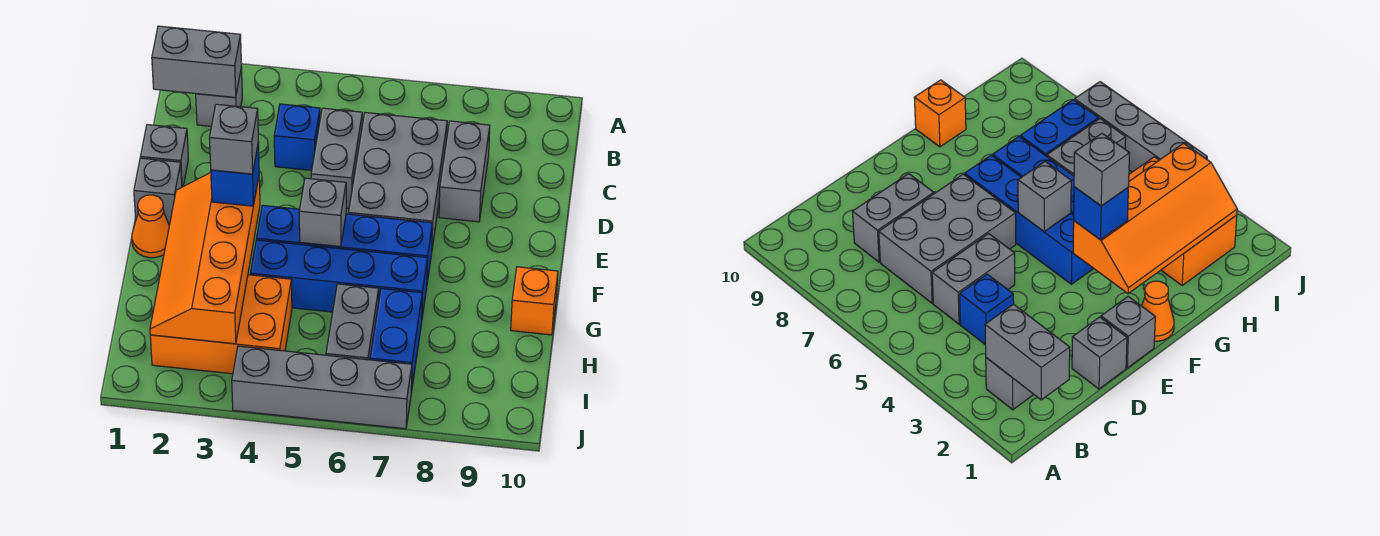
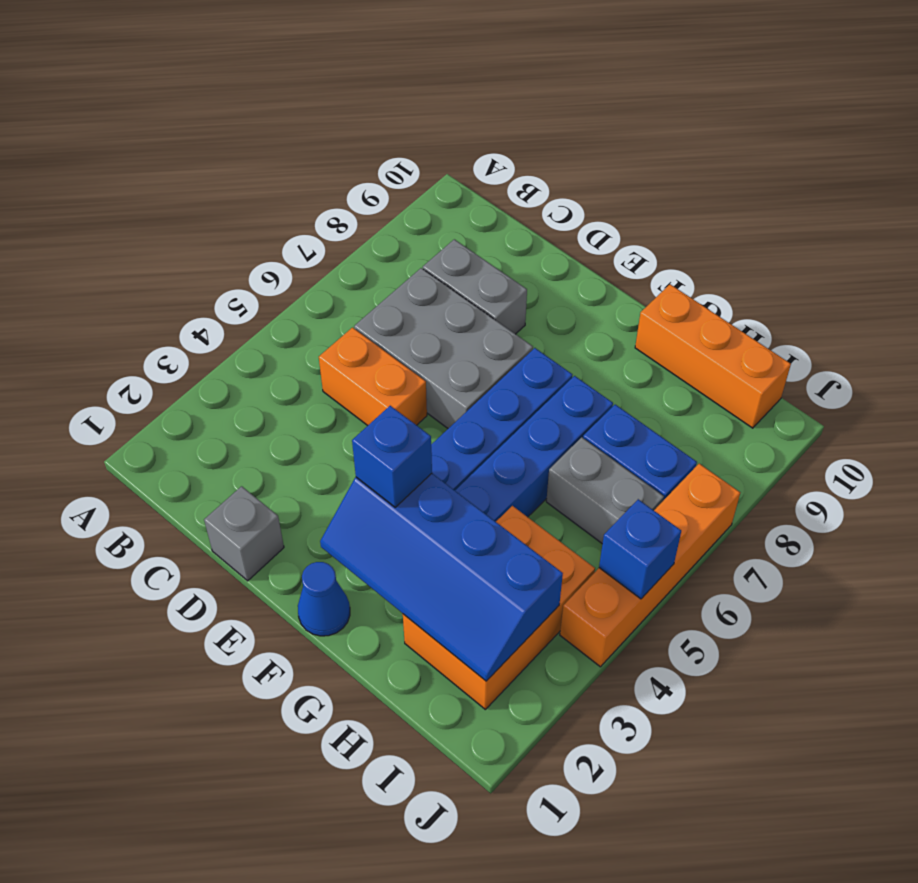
grey 1x2 brick [152,26,241,98] -> none
grey 1x1 brick [196,67,242,126] -> none
blue 1x1 brick [274,104,320,170] -> blue 1x1 brick moved to [599,499,681,599]
grey 1x2 brick [311,108,362,209] -> orange 1x2 brick [319,328,427,425]
grey 1x1 brick [134,158,182,225] -> none
orange 1x1 cone [132,195,169,258] -> blue 1x1 cone [298,562,350,636]
orange 2x4 slope [150,173,260,344] -> blue 2x4 slope [320,474,563,681]
grey 1x1 brick [210,104,258,174] -> none
grey 1x1 brick [299,178,346,247] -> none
orange 1x1 brick [511,267,558,335] -> orange 1x3 brick [635,284,791,428]
grey 1x4 brick [232,346,412,429] -> orange 1x4 brick [560,464,740,667]

